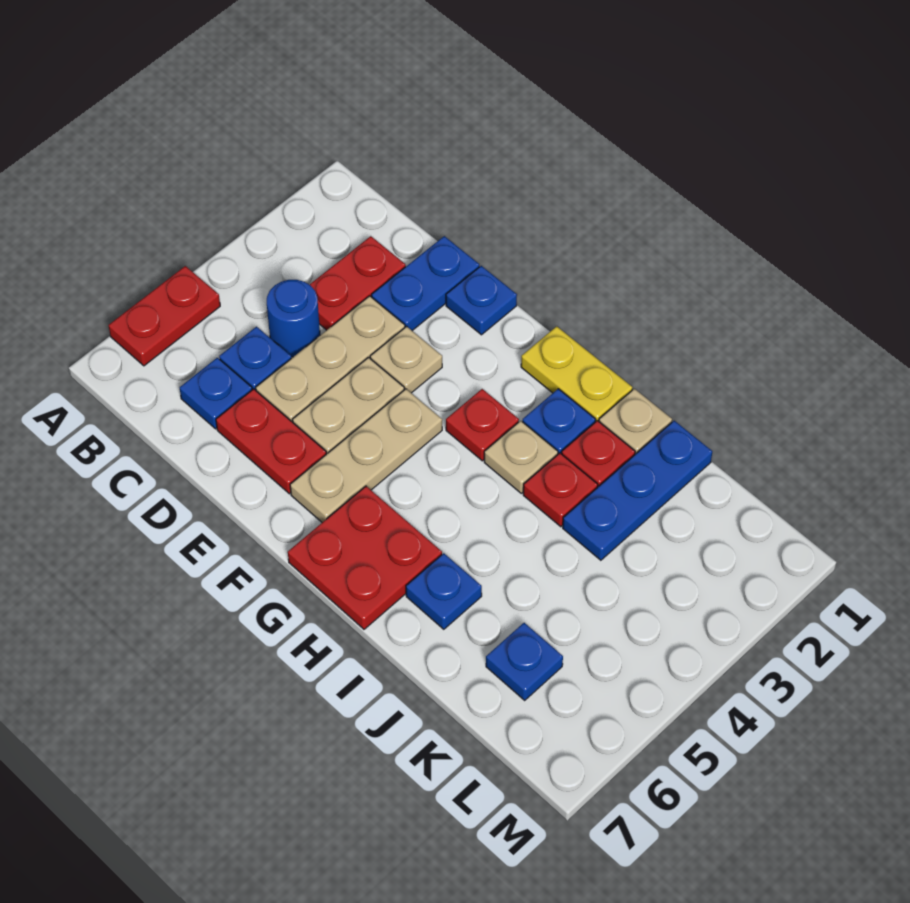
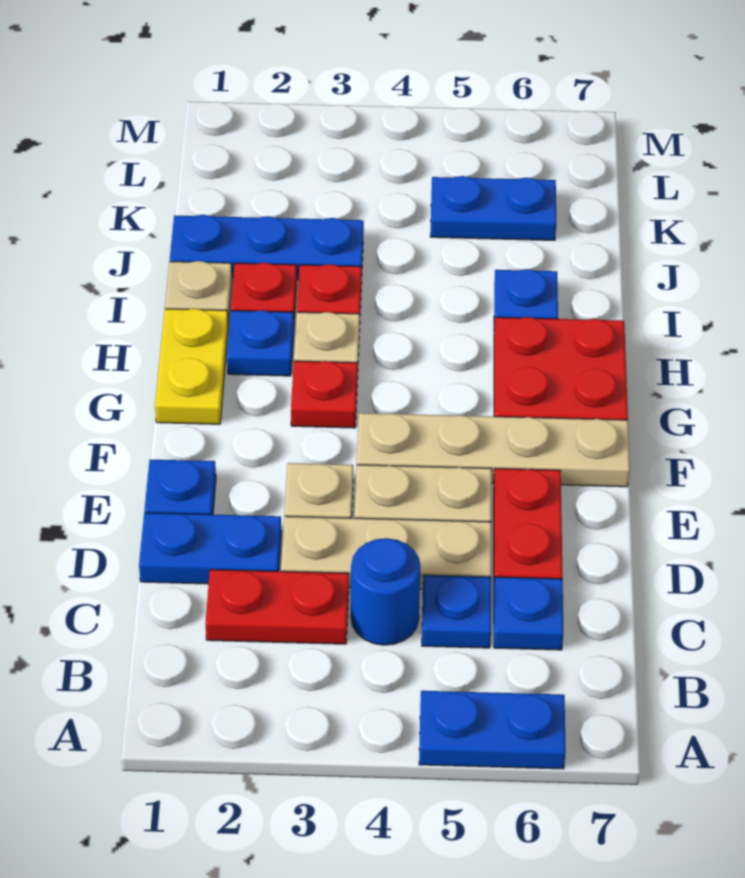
red 1x2 plate [109,266,220,366] -> blue 1x2 plate [419,691,566,769]
tan 1x3 plate [290,389,442,522] -> tan 1x4 plate [357,413,630,487]
blue 1x1 plate [486,623,563,700] -> blue 1x2 plate [430,176,556,240]

